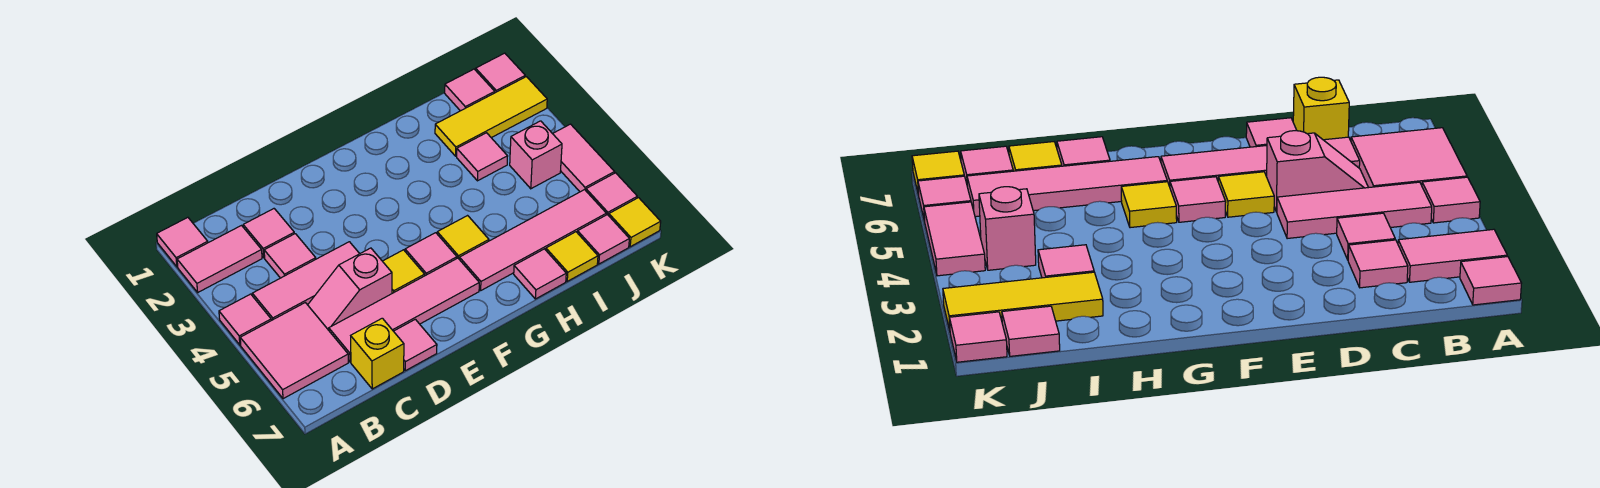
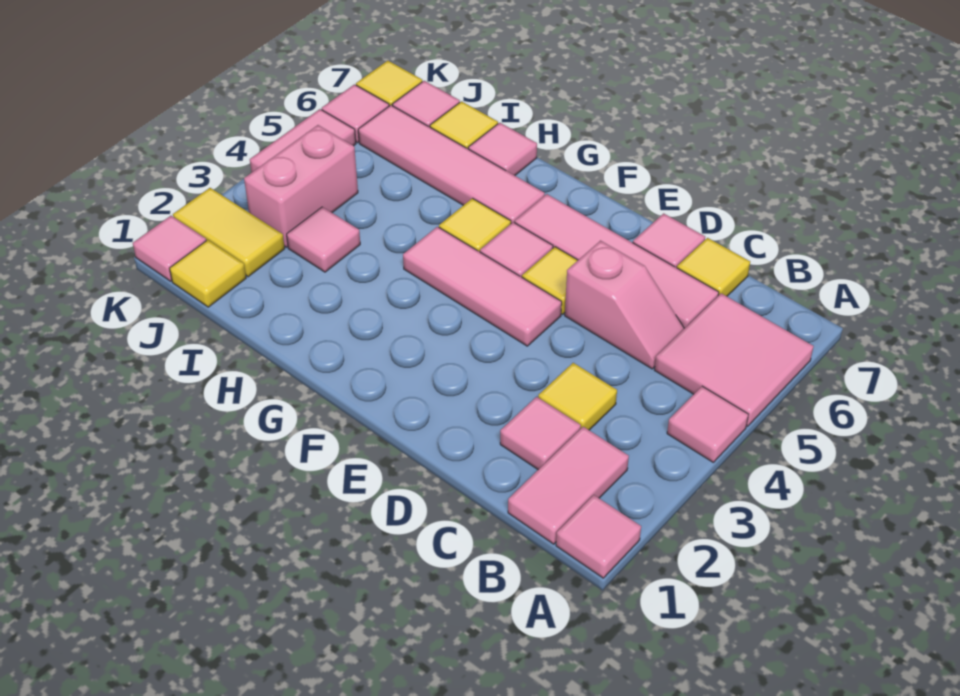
pink 1x2 tile [177,226,262,292] -> pink 1x2 tile turned to [508,427,629,544]
pink 1x3 tile [252,242,360,320] -> pink 1x3 tile moved to [403,227,562,346]
pink 1x1 tile [264,234,316,278] -> yellow 1x1 tile [538,363,617,430]
yellow 1x1 brick [351,318,404,389] -> yellow 1x1 tile [677,238,750,296]
yellow 1x3 tile [435,77,547,156] -> yellow 1x2 tile [173,188,285,277]
pink 1x1 tile [445,69,495,111] -> yellow 1x1 tile [170,240,246,307]
pink 1x1 brick [510,121,562,189] -> pink 1x2 brick [244,125,358,247]

